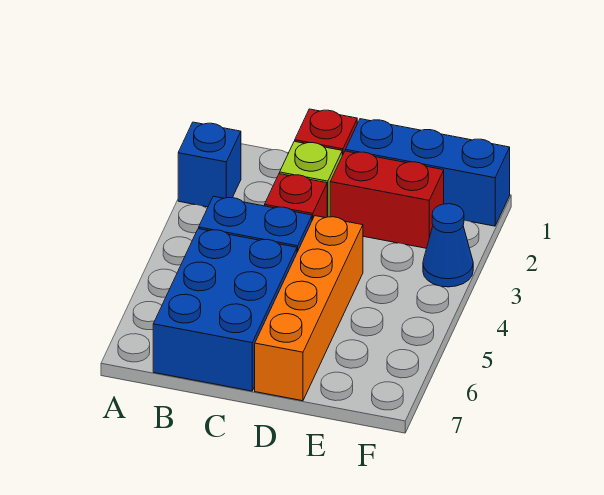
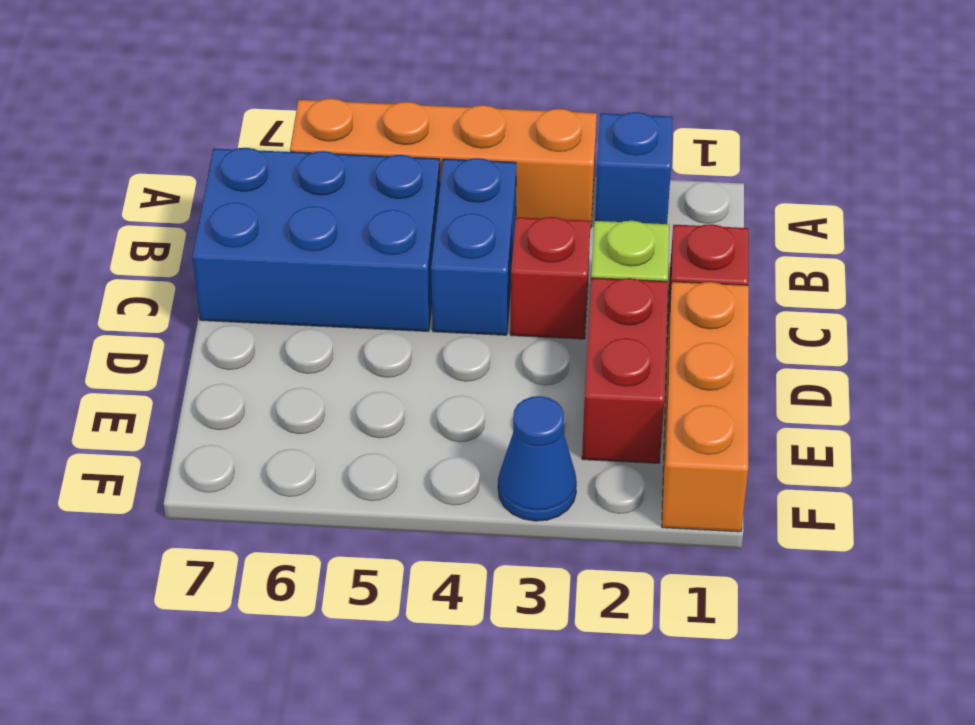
blue 1x3 brick [345,119,510,226] -> orange 1x3 brick [662,282,749,532]
orange 1x4 brick [255,216,363,401] -> orange 1x4 brick moved to [290,99,597,228]

